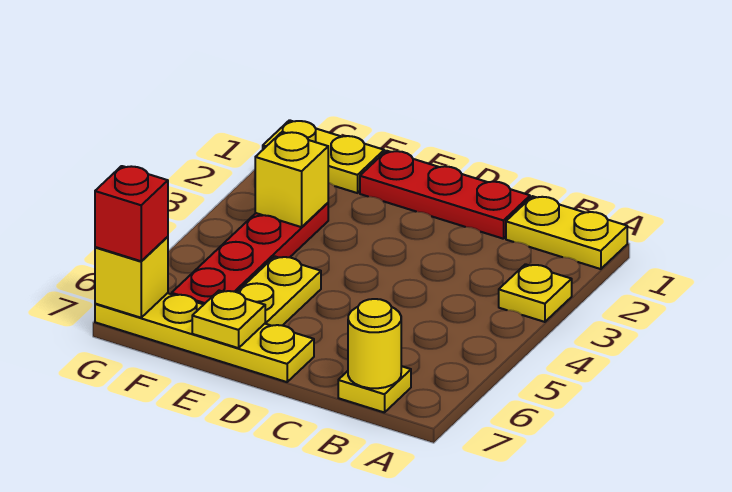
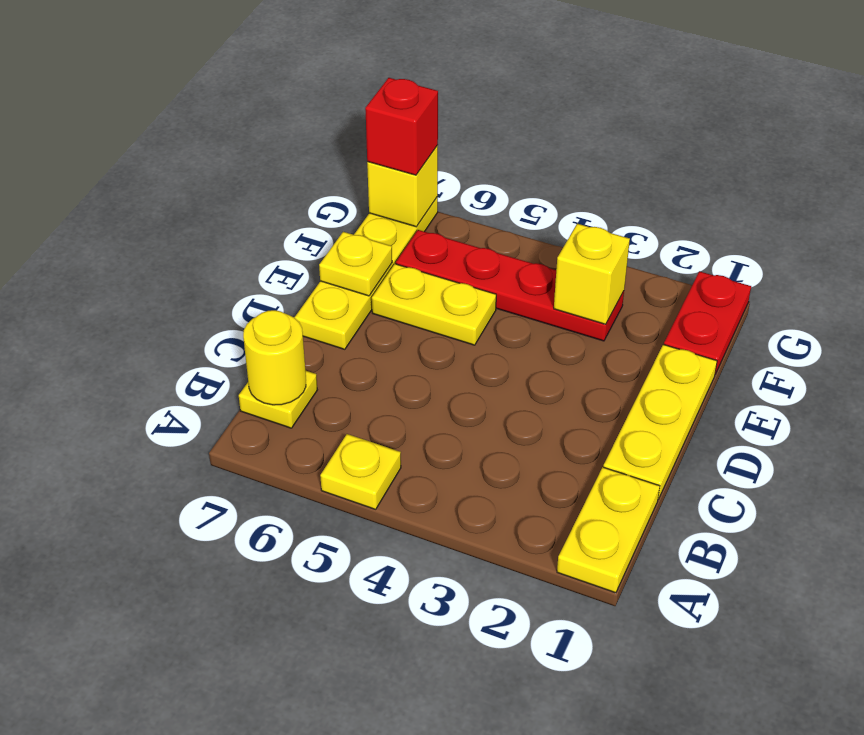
yellow 1x1 plate [499,264,572,322] -> yellow 1x1 plate moved to [320,434,401,509]
red 1x3 plate [360,151,530,239] -> yellow 1x3 plate [603,344,717,499]
yellow 1x2 plate [263,120,384,193] -> red 1x2 plate [664,271,751,374]

